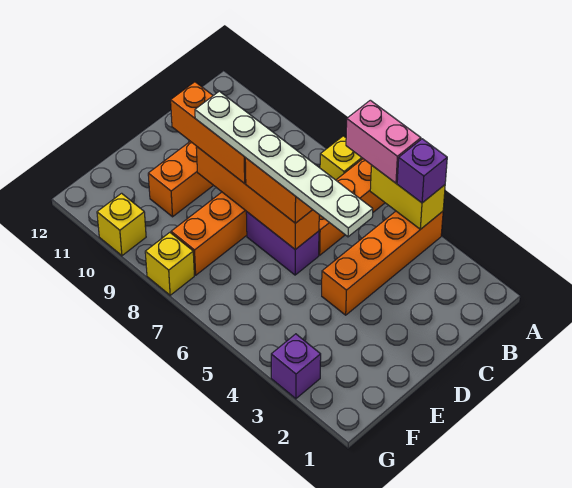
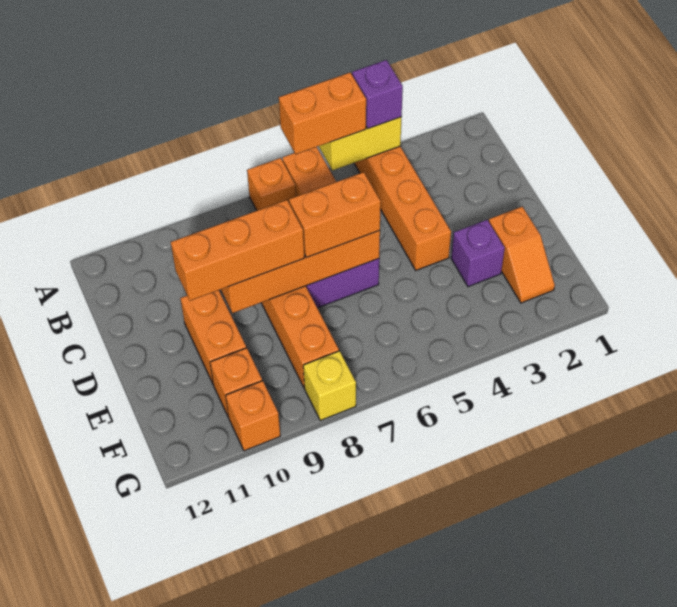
pink 1x2 brick [346,100,421,183] -> orange 1x2 brick [279,73,366,154]
yellow 1x1 brick [320,136,363,180] -> orange 1x1 brick [247,158,296,210]
white 1x6 plate [195,91,373,237] -> none
none -> orange 1x2 slope [489,207,555,303]
none -> orange 1x1 brick [210,348,262,417]
purple 1x1 brick [271,334,321,399] -> purple 1x1 brick moved to [451,220,505,287]
yellow 1x1 brick [97,193,146,256] -> orange 1x1 brick [226,381,280,451]

